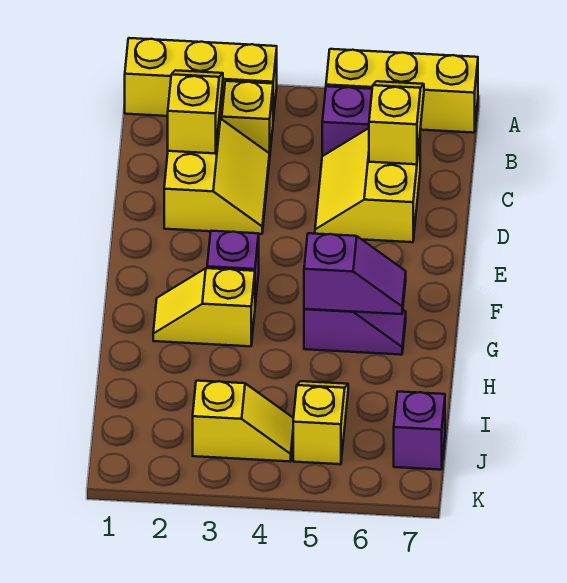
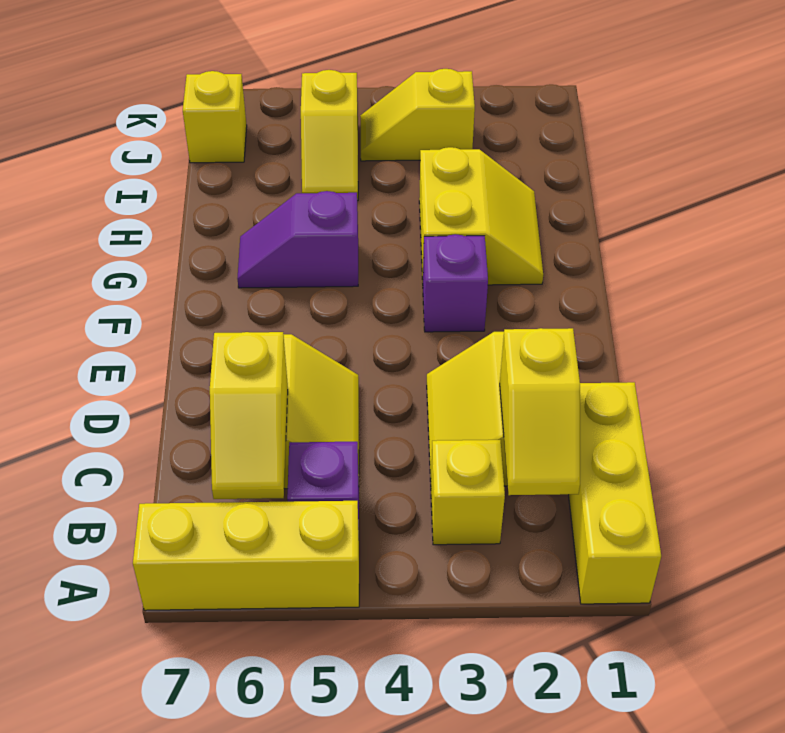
yellow 1x3 brick [125,38,277,120] -> yellow 1x3 brick turned to [569,382,661,604]
yellow 1x2 slope [153,268,255,346] -> yellow 2x2 slope [419,147,543,285]
purple 1x2 slope [304,233,406,314] -> none
purple 1x1 brick [394,392,445,470] -> yellow 1x1 brick [183,71,247,163]

